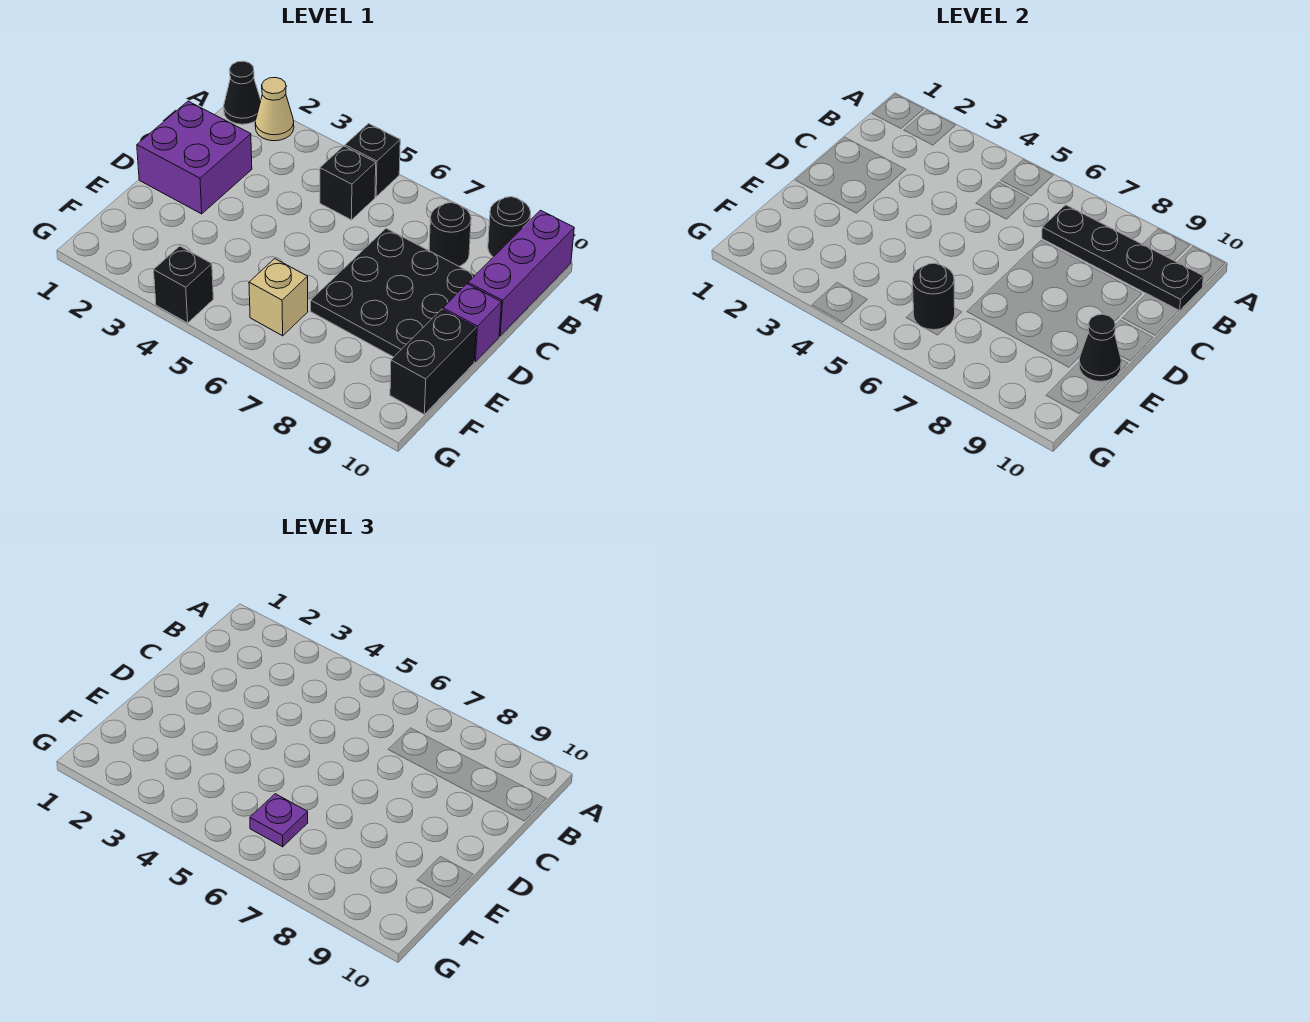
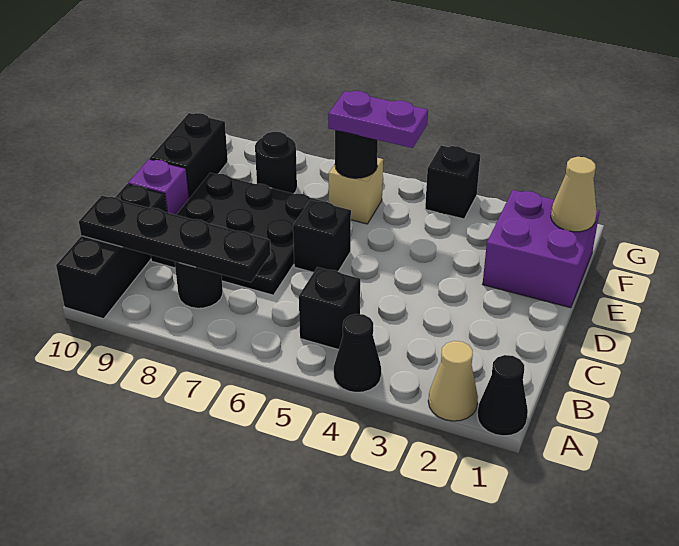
black 1x1 brick [345,124,400,197] -> black 1x1 brick moved to [293,200,351,272]
black 1x1 round brick [488,197,531,257] -> black 1x1 round brick moved to [255,132,297,194]
purple 1x3 brick [468,210,574,336] -> black 1x3 brick [56,184,167,319]
purple 2x2 brick [137,101,252,214] -> purple 2x2 brick moved to [483,190,600,308]
black 1x1 cone [1079,314,1121,381] -> black 1x1 cone moved to [334,314,381,392]
none -> tan 1x1 cone [551,157,597,232]
purple 1x1 plate [250,794,308,847] -> purple 1x2 plate [328,91,428,148]

